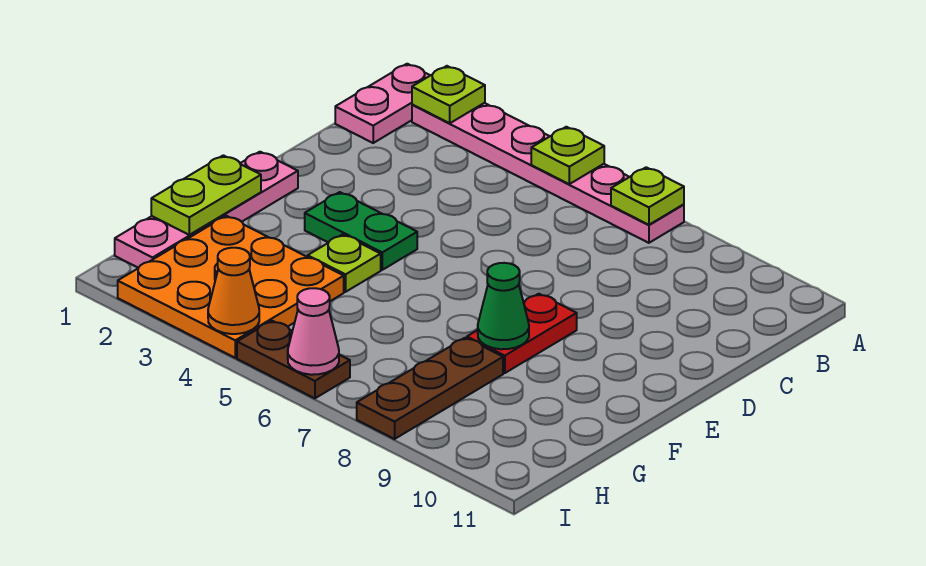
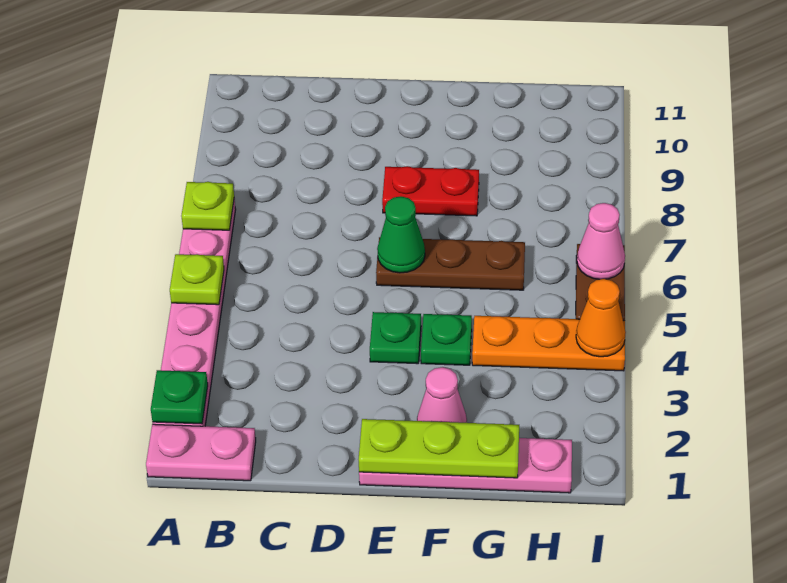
lime 1x1 plate [412,66,485,123] -> green 1x1 plate [151,370,208,424]
green 1x2 plate [305,192,417,270] -> green 1x1 plate [370,312,421,364]
lime 1x2 plate [151,155,261,235] -> lime 1x3 plate [359,419,519,478]
none -> pink 1x1 cone [417,367,467,423]
lime 1x1 plate [308,234,381,292] -> green 1x1 plate [421,314,472,365]
green 1x1 cone [478,263,529,349] -> green 1x1 cone moved to [377,196,425,273]
orange 3x3 plate [118,216,344,358] -> orange 1x3 plate [472,316,625,371]
brown 1x3 plate [357,338,503,439] -> brown 1x3 plate moved to [376,237,525,290]

